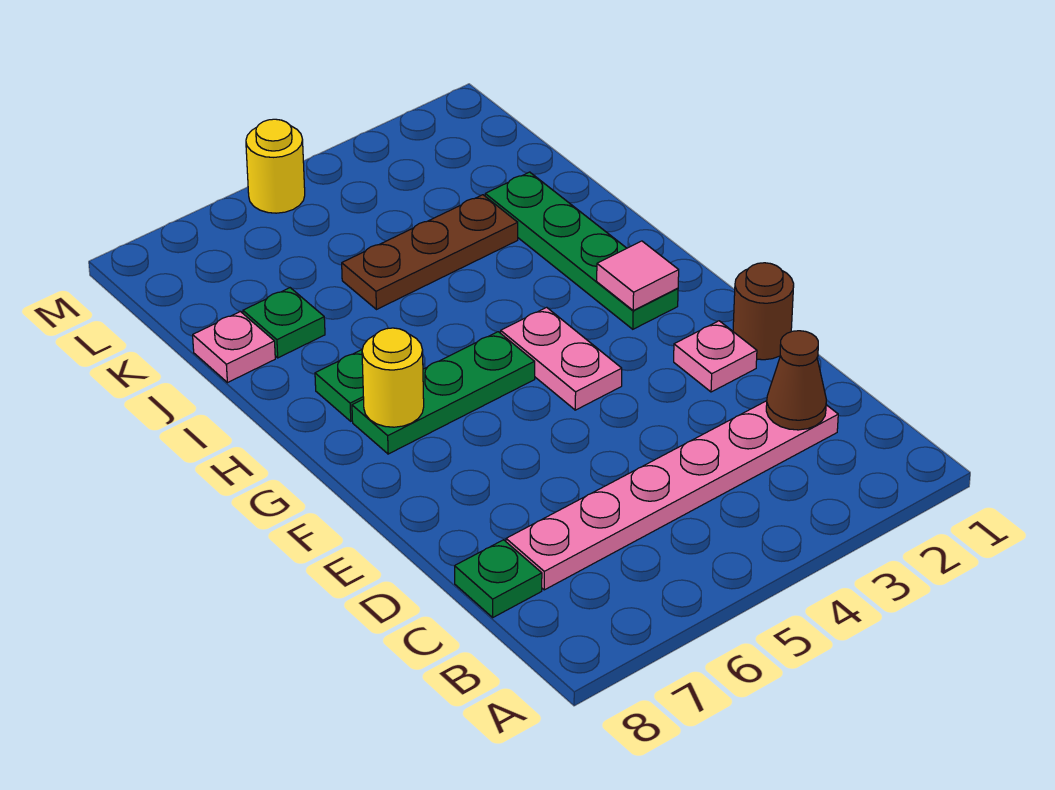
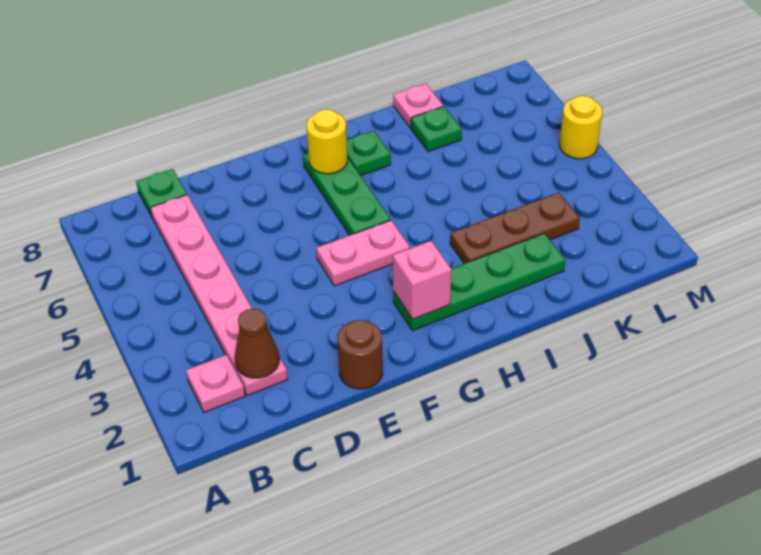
pink 1x1 plate [674,321,757,392] -> pink 1x1 plate moved to [186,354,245,412]
pink 1x1 tile [597,241,679,310] -> pink 1x1 brick [393,241,452,319]
brown 1x3 plate [342,195,518,310] -> brown 1x3 plate turned to [450,193,580,264]

